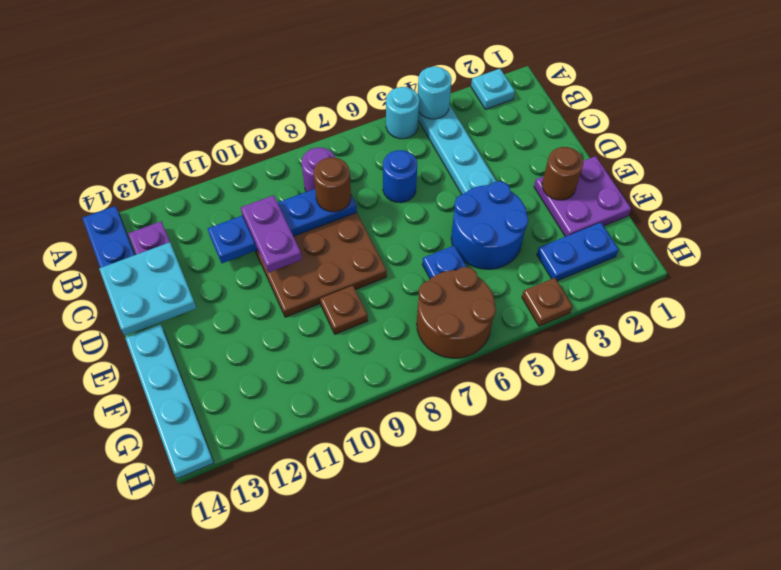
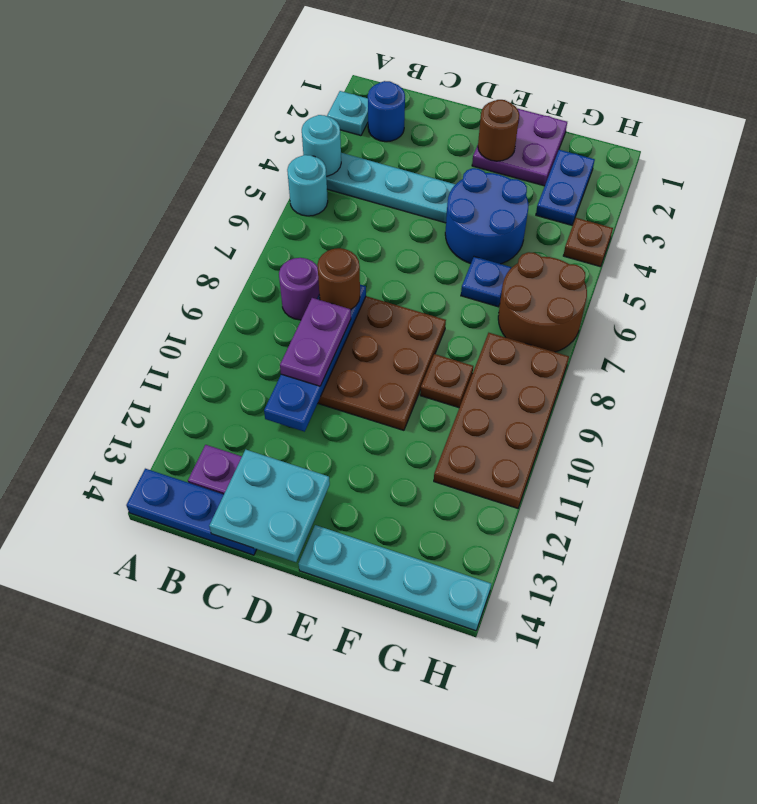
blue 1x1 round brick [383,150,417,203] -> blue 1x1 round brick moved to [368,81,405,142]
purple 1x2 plate [241,195,302,273] -> purple 1x2 plate turned to [280,298,351,386]
none -> brown 2x4 plate [434,333,569,508]

